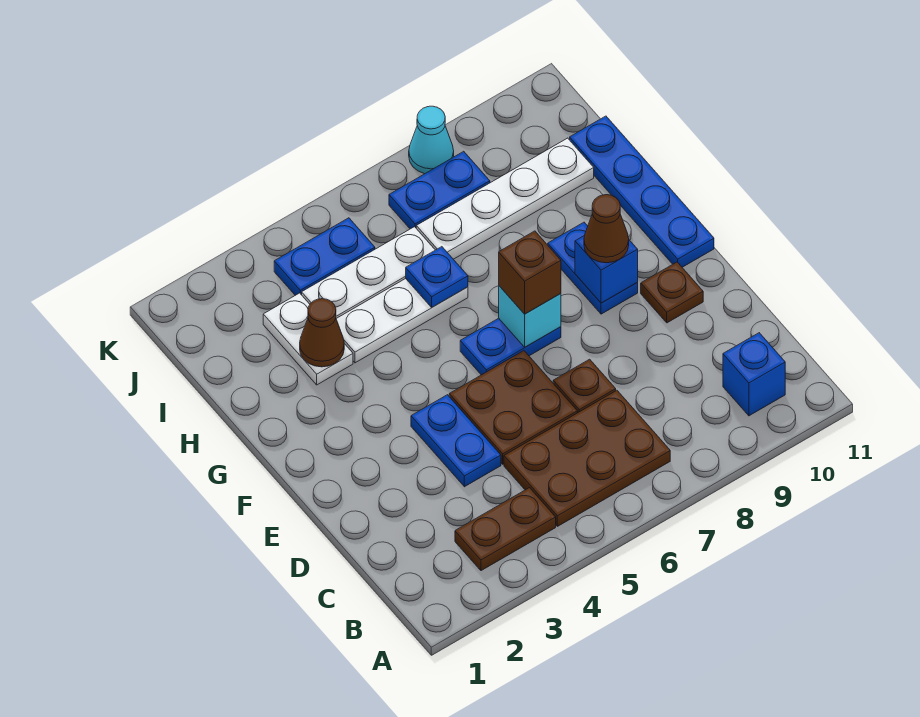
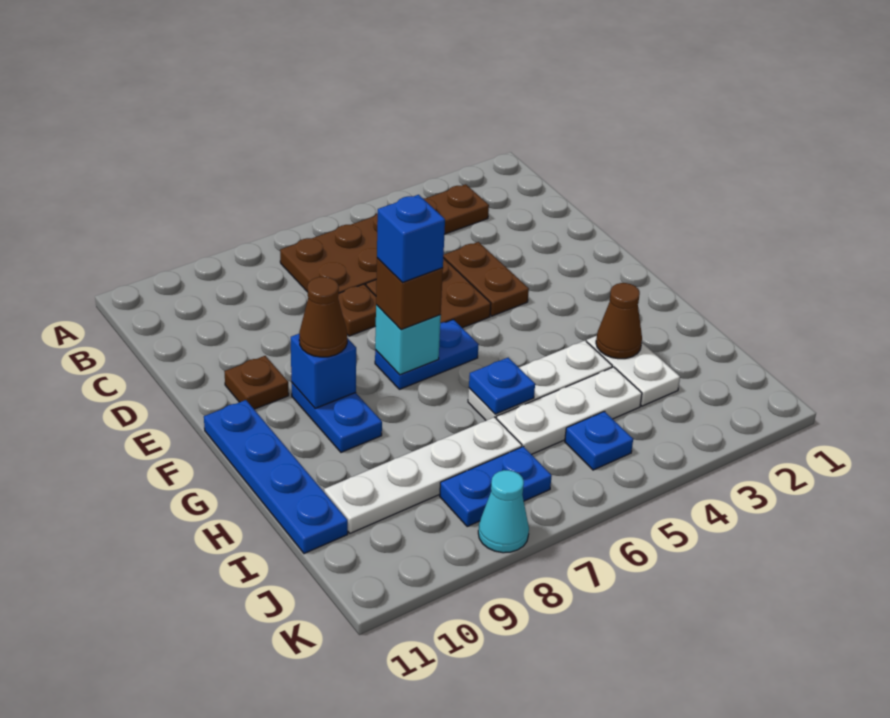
blue 1x1 brick [723,333,785,416] -> blue 1x1 brick moved to [377,195,445,283]
blue 1x2 plate [411,395,501,487] -> brown 1x2 plate [443,242,529,316]
blue 1x2 plate [274,218,375,295] -> blue 1x1 plate [565,411,633,470]

